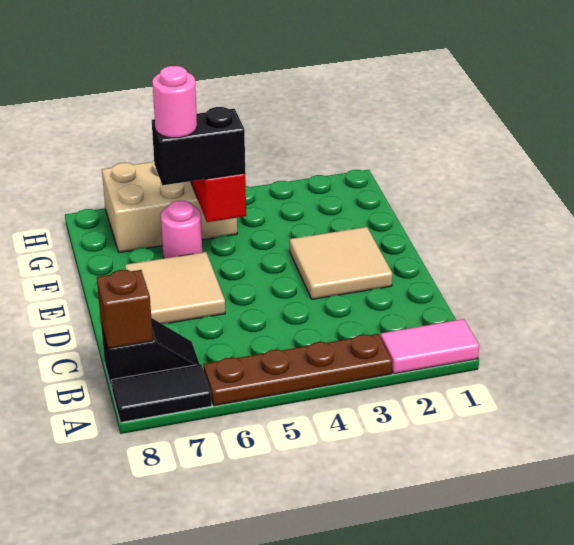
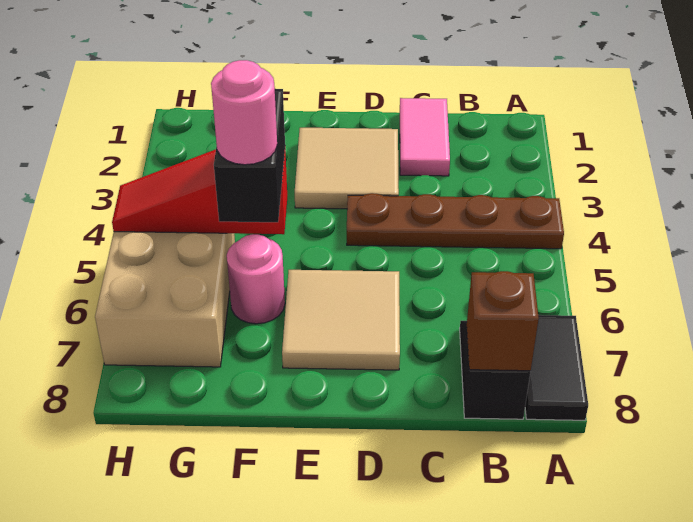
pink 1x2 tile [381,319,479,374] -> pink 1x2 tile moved to [400,98,450,176]
brown 1x4 plate [204,334,392,406] -> brown 1x4 plate turned to [347,193,564,249]

